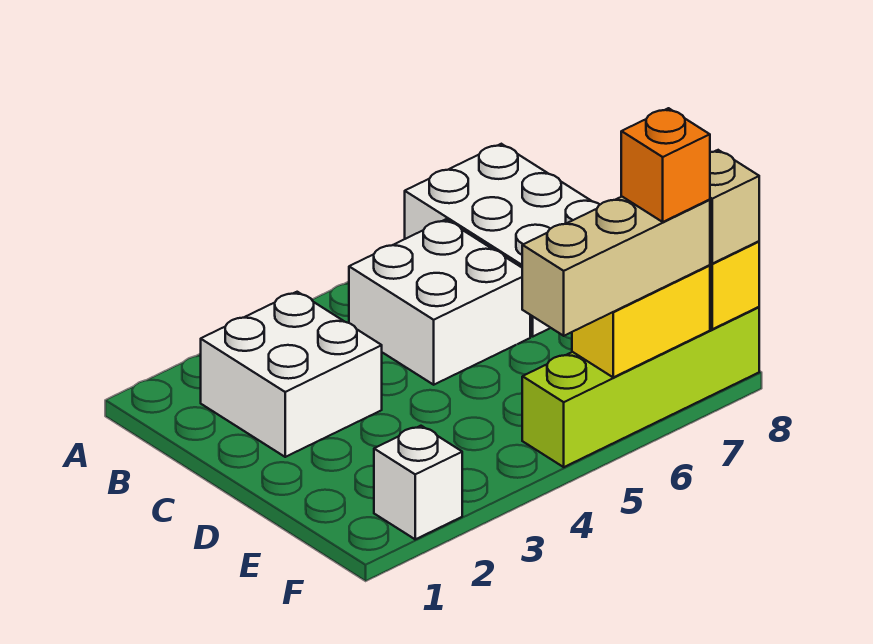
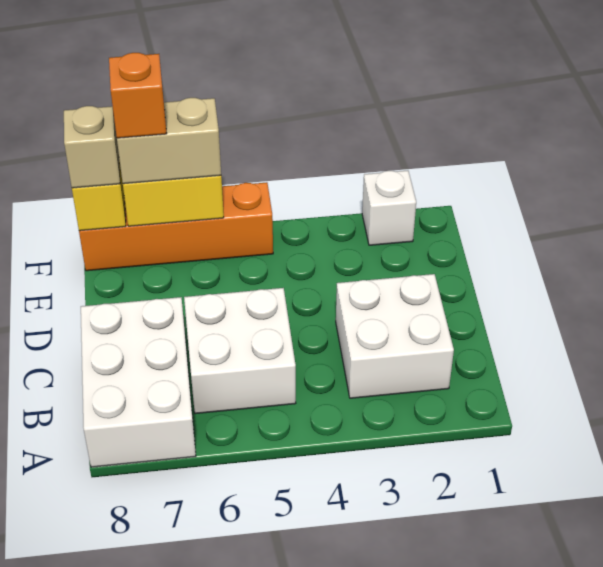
lime 1x4 brick [522,307,759,467] -> orange 1x4 brick [79,182,273,271]
tan 1x3 brick [522,197,710,336] -> tan 1x2 brick [117,98,221,184]

